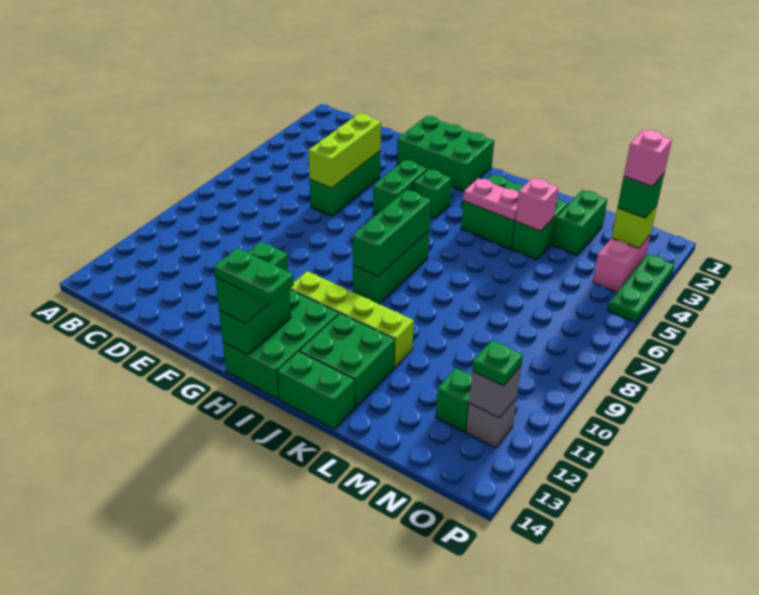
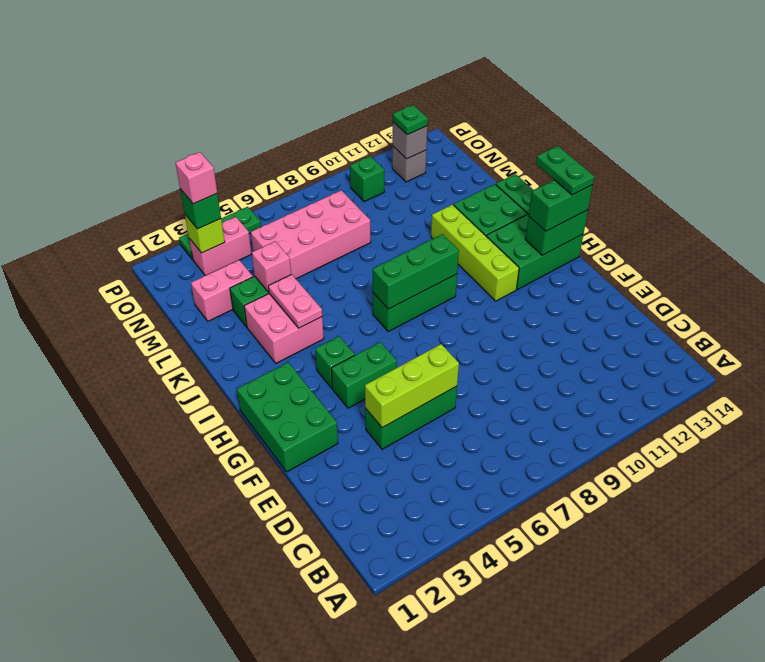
green 2x2 brick [461,175,525,249] -> pink 2x2 brick [244,294,324,363]
green 1x2 brick [552,190,607,255] -> pink 1x2 brick [191,260,253,321]
none -> pink 2x4 brick [251,190,371,279]
green 1x1 brick [436,368,472,432] -> green 1x1 brick moved to [350,156,384,202]

